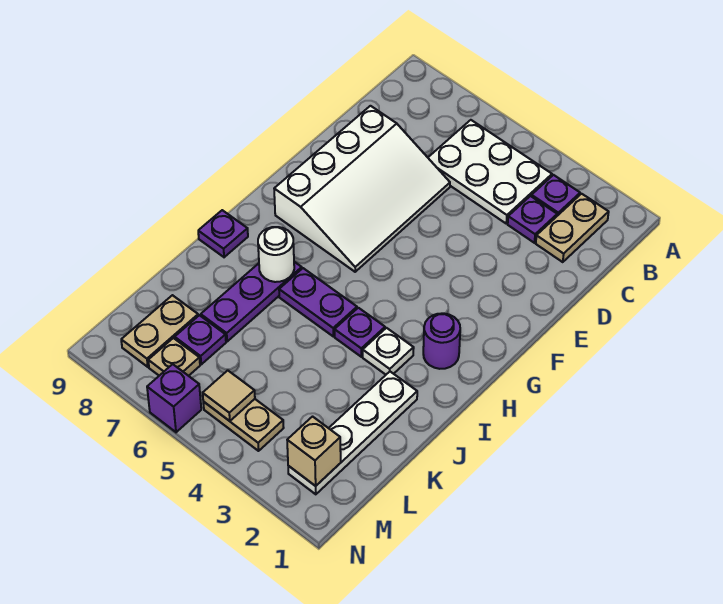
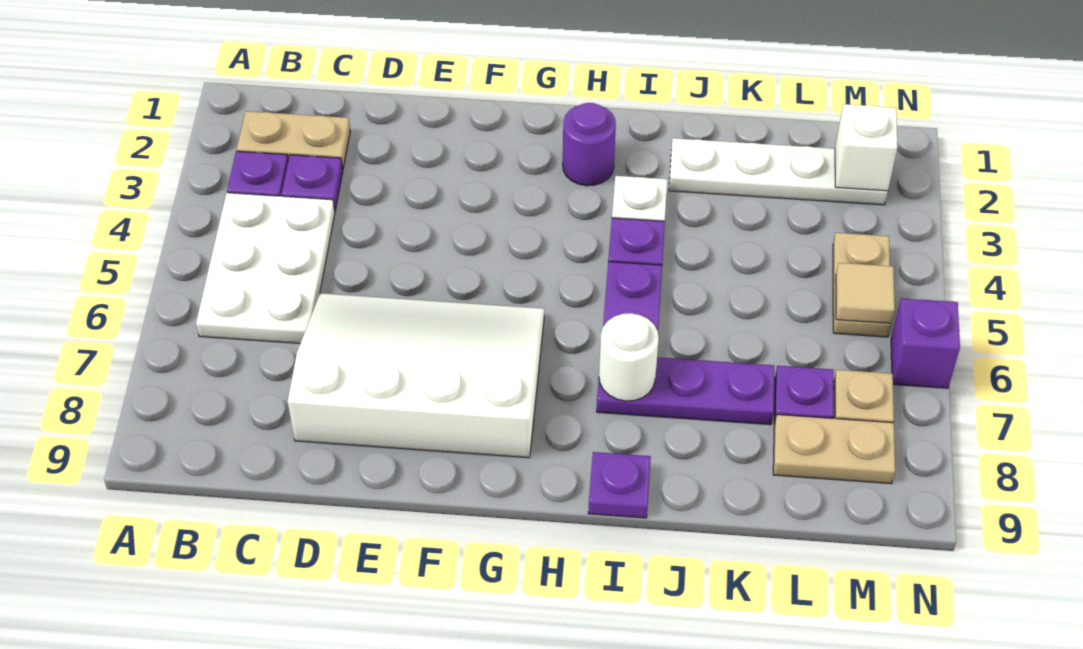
tan 1x1 brick [287,417,341,486] -> white 1x1 brick [835,104,898,191]

